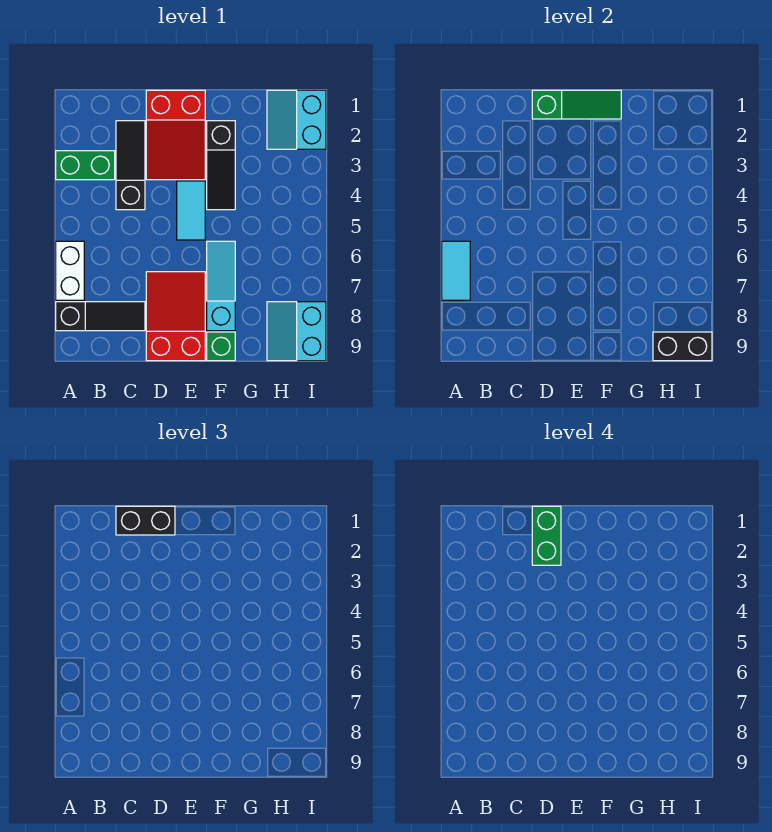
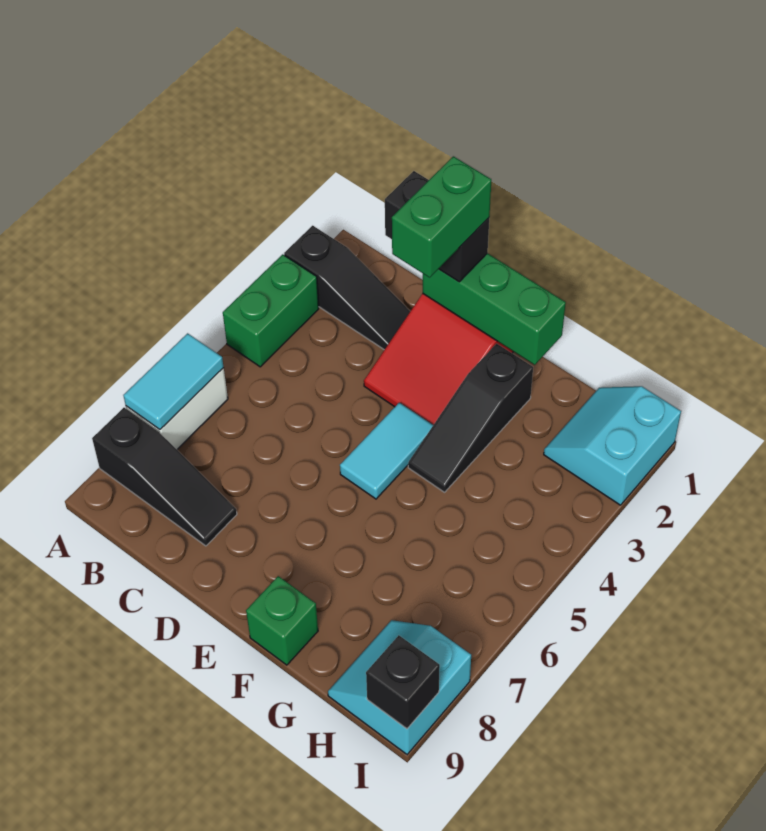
green 1x2 brick [56,151,115,180] -> green 1x2 brick turned to [223,254,319,367]
black 1x3 slope [116,121,145,210] -> black 1x3 slope turned to [284,226,410,350]
green 1x3 slope [532,90,621,119] -> green 1x3 brick [423,253,566,365]
red 2x3 slope [146,272,205,361] -> none
cyan 1x3 slope [207,241,235,331] -> none
black 1x2 brick [653,332,712,361] -> black 1x1 brick [366,635,440,729]

